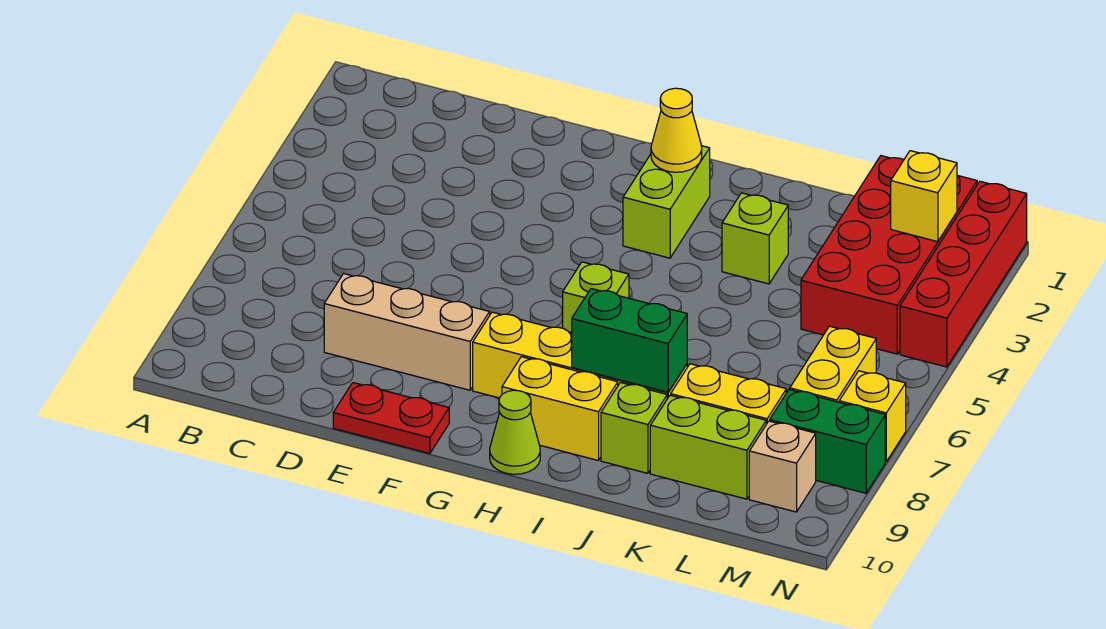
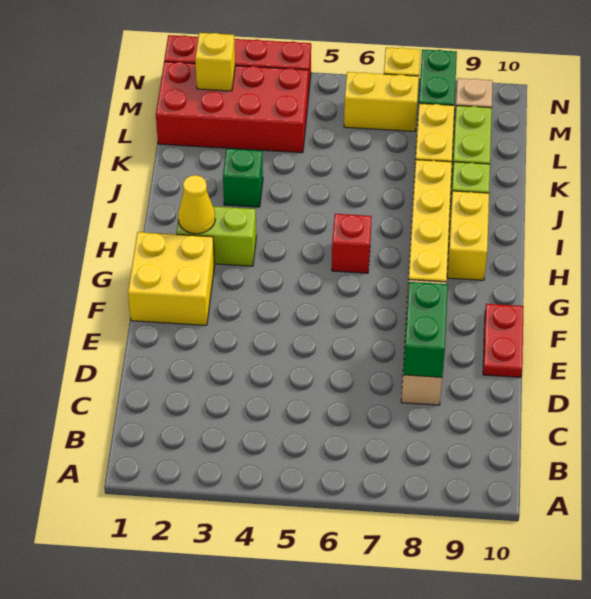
none -> yellow 2x2 brick [128,232,215,325]
lime 1x1 brick [563,262,629,333] -> red 1x1 brick [332,214,372,273]
lime 1x1 cone [490,390,540,474] -> none
green 1x2 brick [572,289,687,392] -> green 1x2 brick moved to [403,282,448,377]
lime 1x1 brick [722,193,788,284] -> green 1x1 brick [223,149,263,207]

